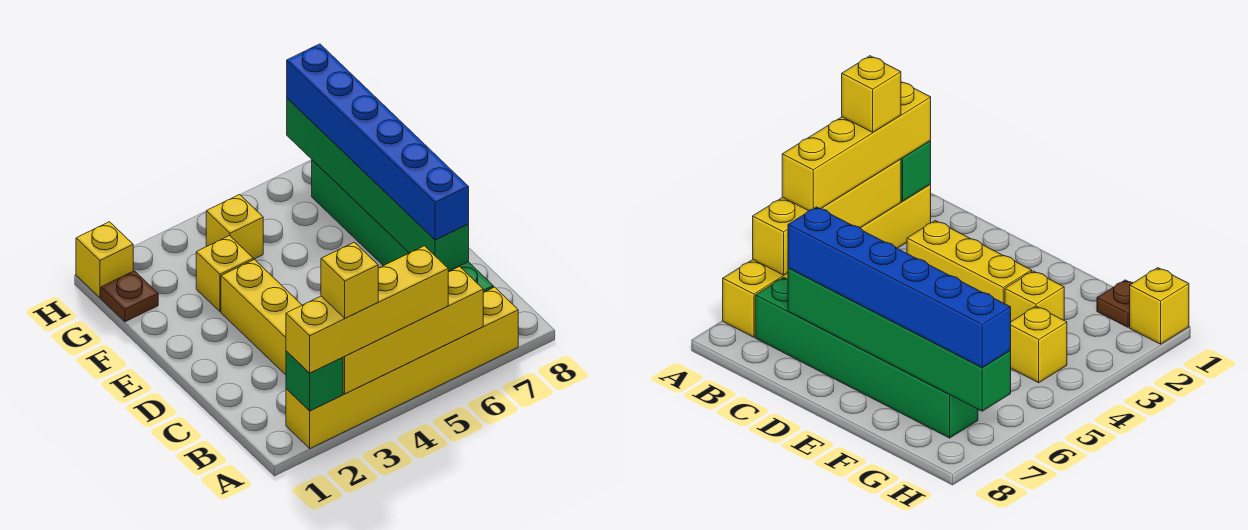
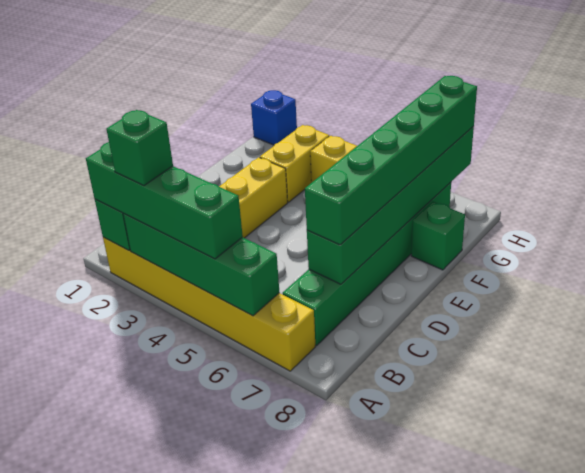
yellow 1x4 brick [286,246,448,373] -> green 1x4 brick [86,142,243,259]
yellow 1x4 brick [343,267,483,394] -> green 1x4 brick [123,213,279,316]
yellow 1x1 brick [321,242,378,318] -> green 1x1 brick [106,110,173,186]
blue 1x6 brick [287,44,469,240] -> green 1x6 brick [305,76,477,245]
yellow 1x1 brick [196,236,253,312] -> yellow 1x2 brick [260,125,329,202]
none -> green 1x1 brick [411,202,465,270]
brown 1x1 plate [101,271,158,322] -> none
yellow 1x1 brick [76,222,133,298] -> blue 1x1 brick [251,90,297,145]

